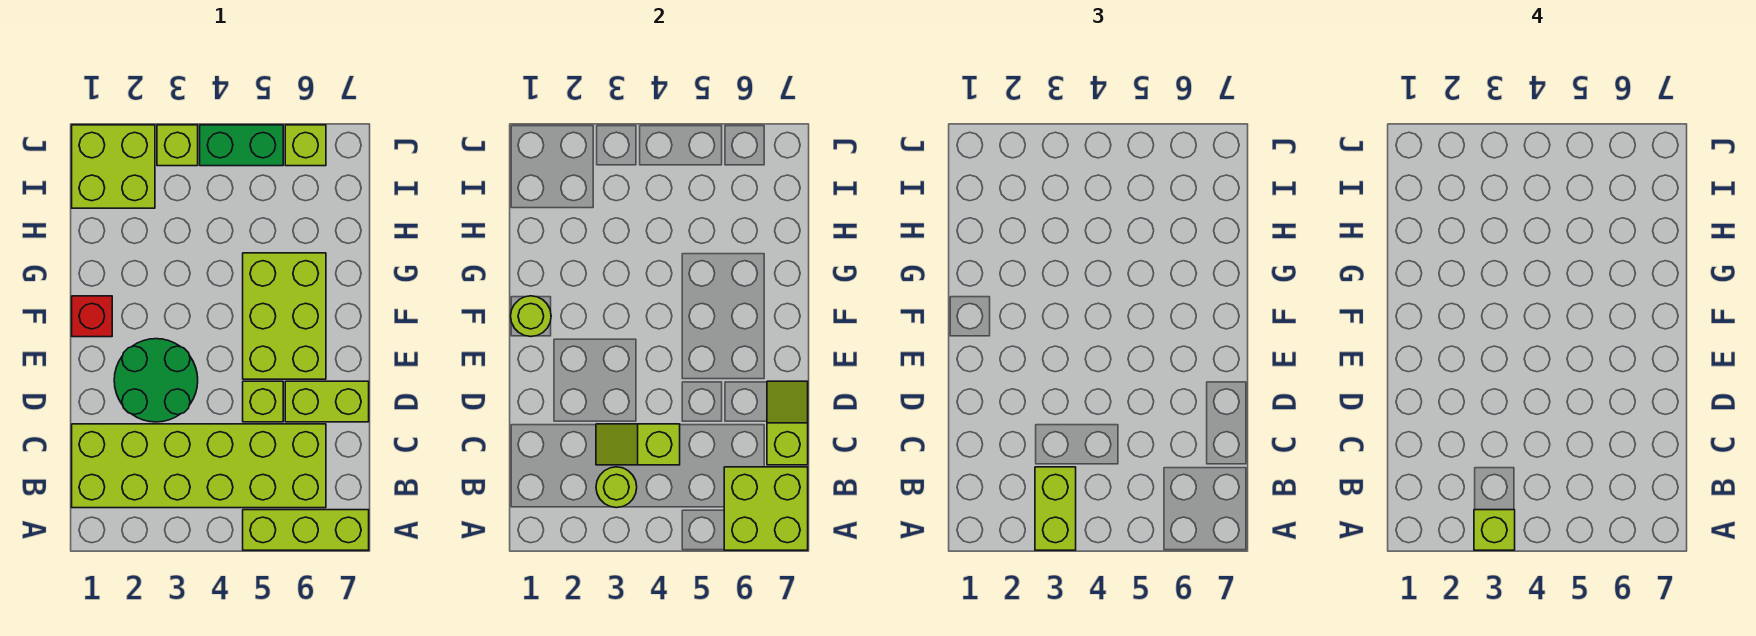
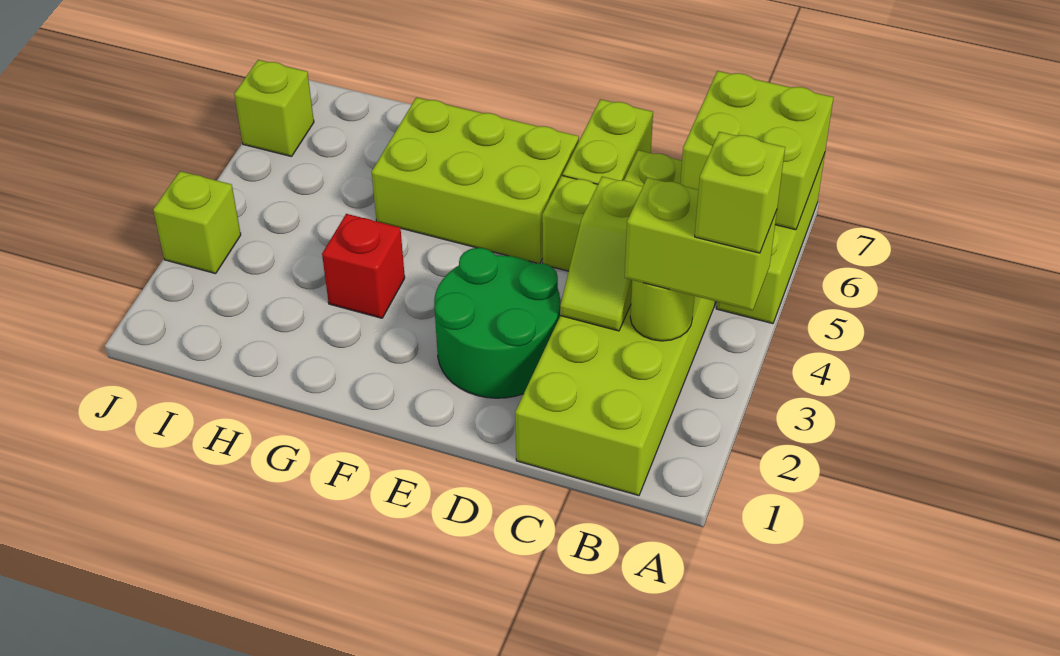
lime 1x2 slope [767,381,808,465] -> none
red 1x1 brick [72,296,112,337] -> red 1x1 brick moved to [322,214,405,318]
lime 1x1 round brick [511,296,551,337] -> none
lime 2x2 brick [72,125,155,208] -> none
green 1x2 brick [200,125,283,166] -> none

